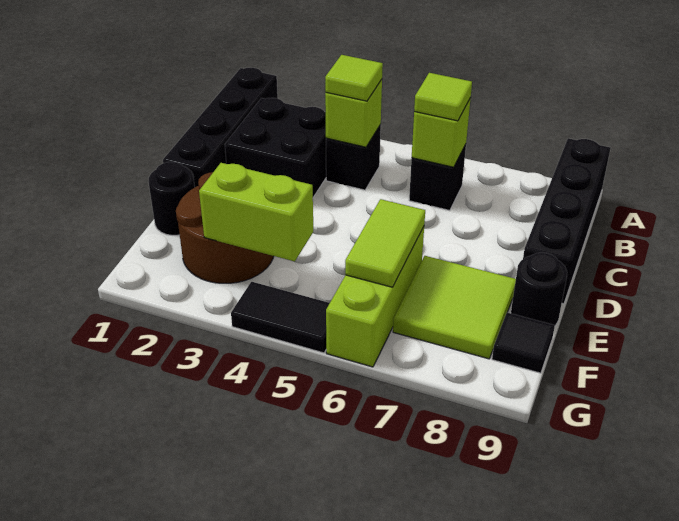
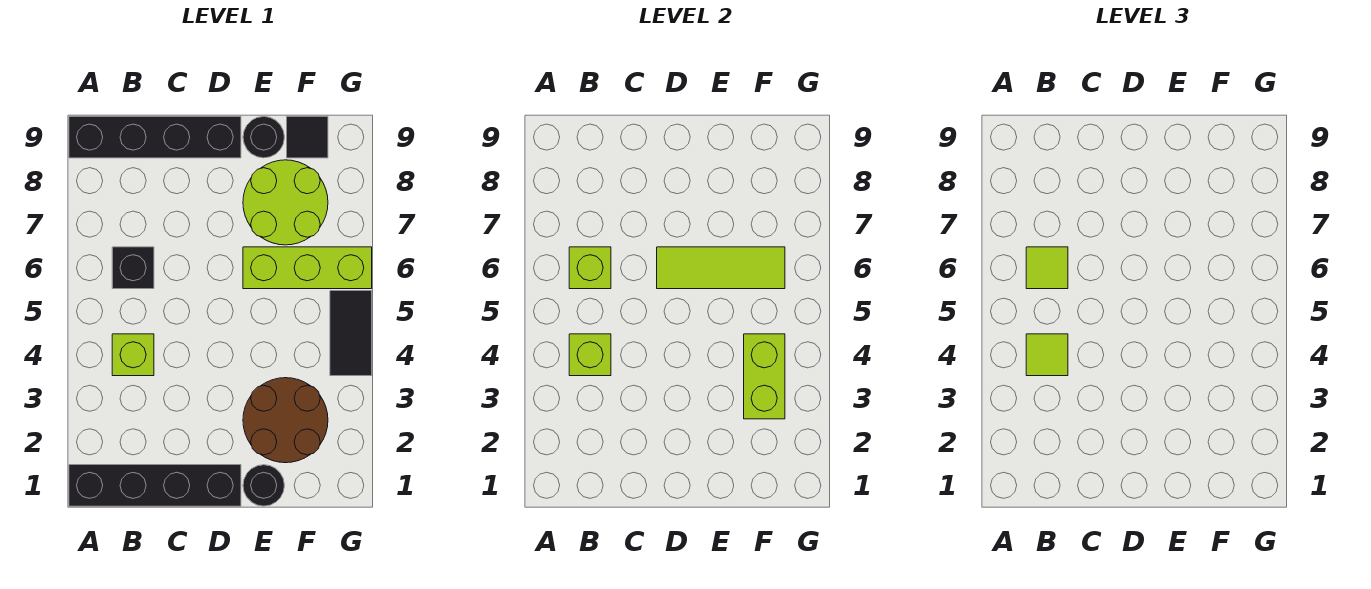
black 2x2 brick [225,98,326,197] -> none
black 1x1 brick [326,125,381,190] -> lime 1x1 brick [112,334,154,376]
lime 1x2 tile [345,199,425,287] -> lime 1x3 tile [657,247,785,289]
lime 2x2 tile [393,256,516,359] -> lime 2x2 round brick [243,160,328,245]

